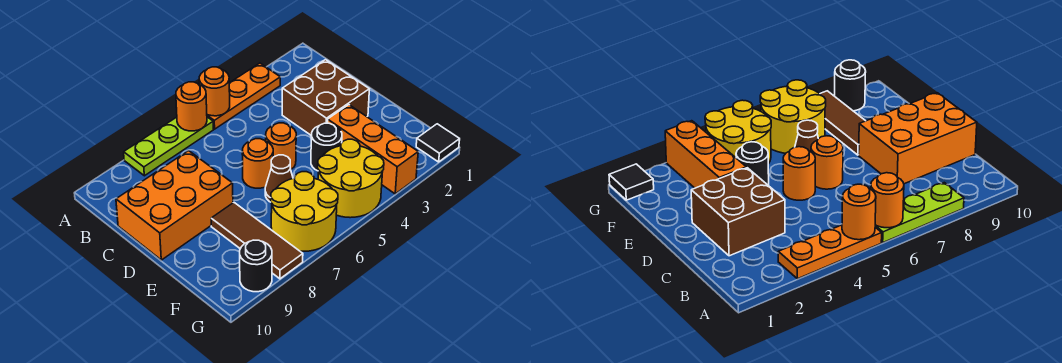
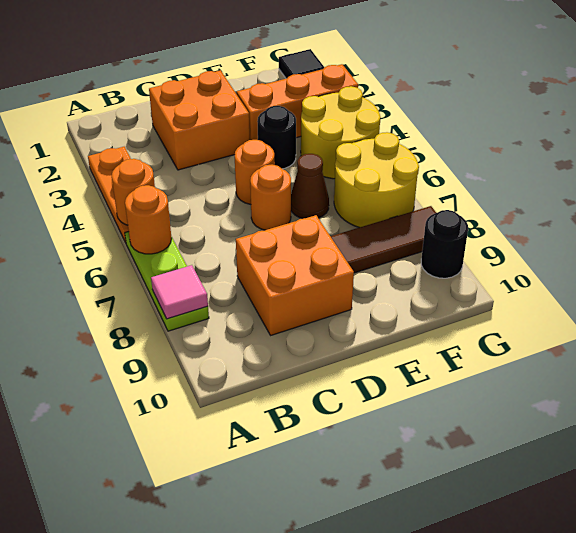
none -> pink 1x1 tile [151,265,208,319]
brown 2x2 brick [282,60,369,136] -> orange 2x2 brick [149,70,250,170]
orange 2x3 brick [116,151,233,260] -> orange 2x2 brick [236,215,354,335]

